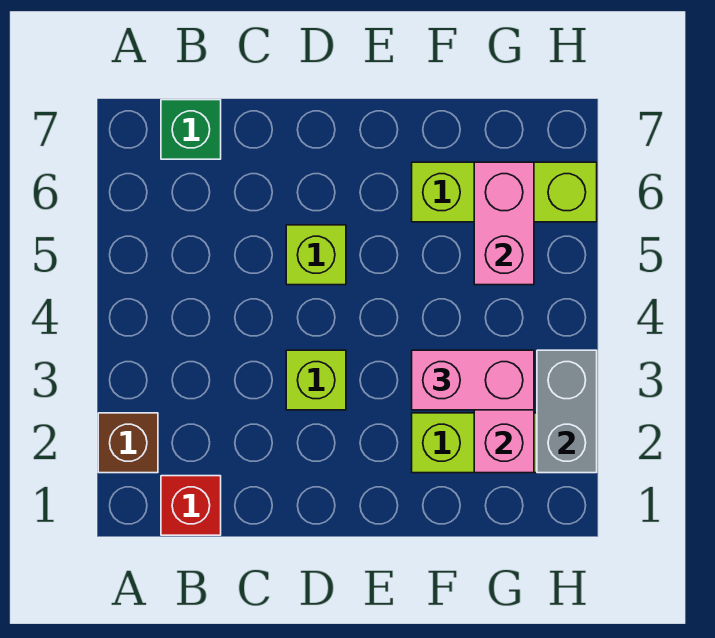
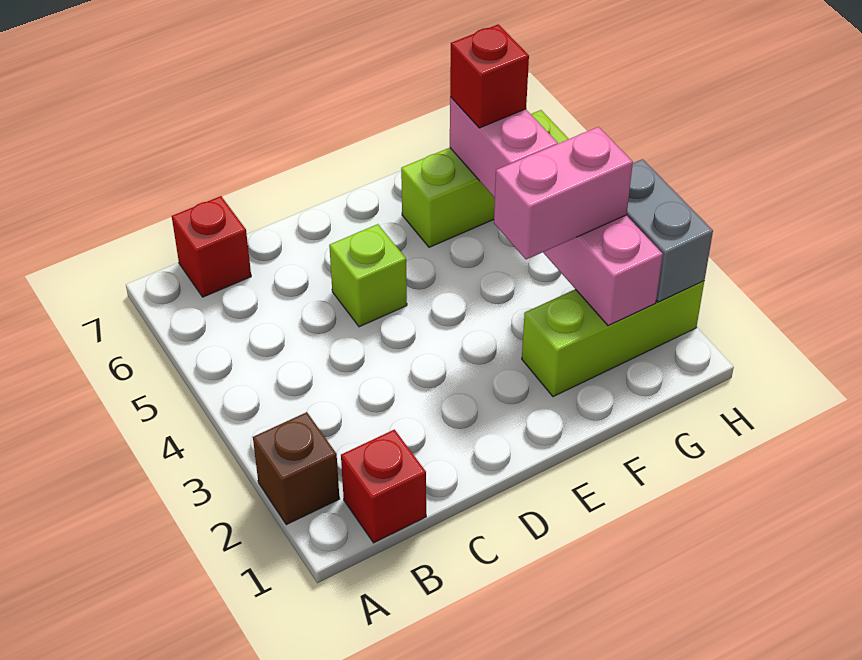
green 1x1 brick [161,100,221,159] -> red 1x1 brick [172,196,251,297]
lime 1x1 brick [286,350,346,410] -> none
none -> red 1x1 brick [450,24,529,128]

